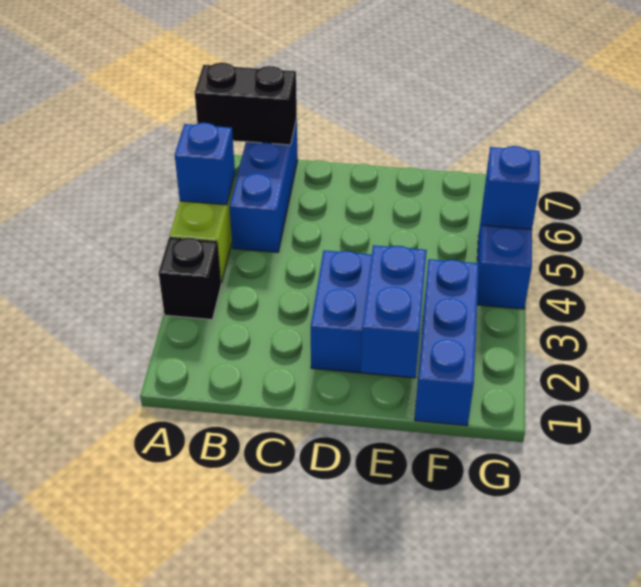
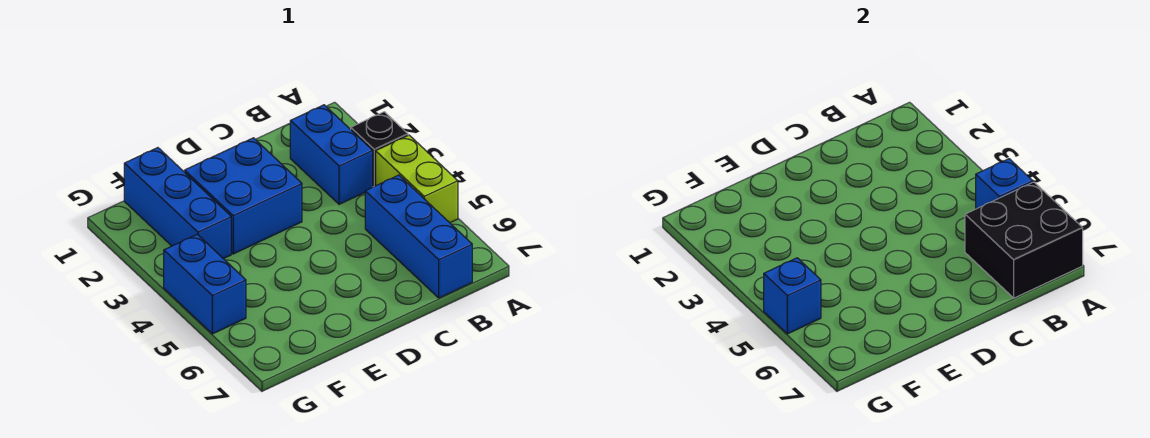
black 1x2 brick [195,63,297,145] -> black 2x2 brick [965,182,1083,298]
blue 1x2 brick [361,245,427,378] -> blue 1x2 brick moved to [290,105,373,204]

